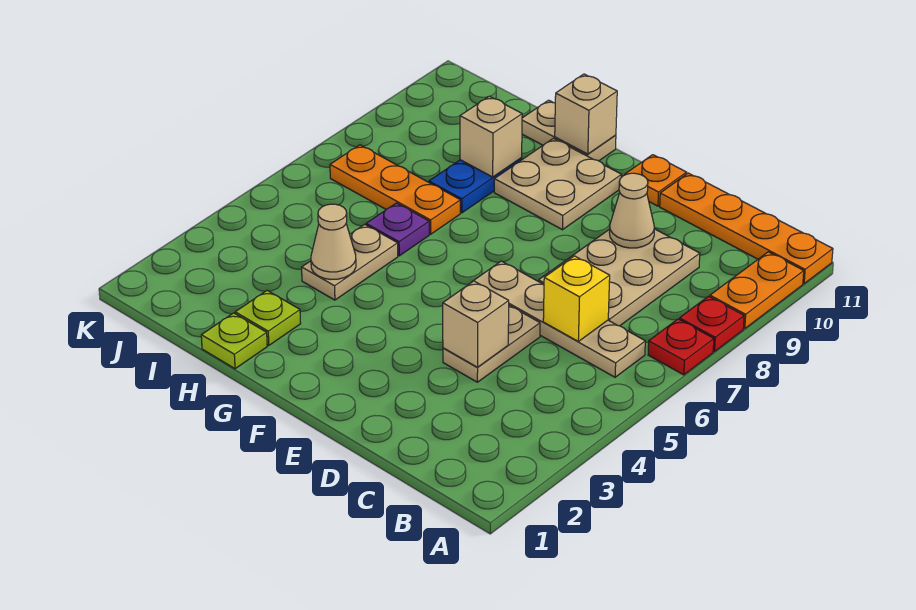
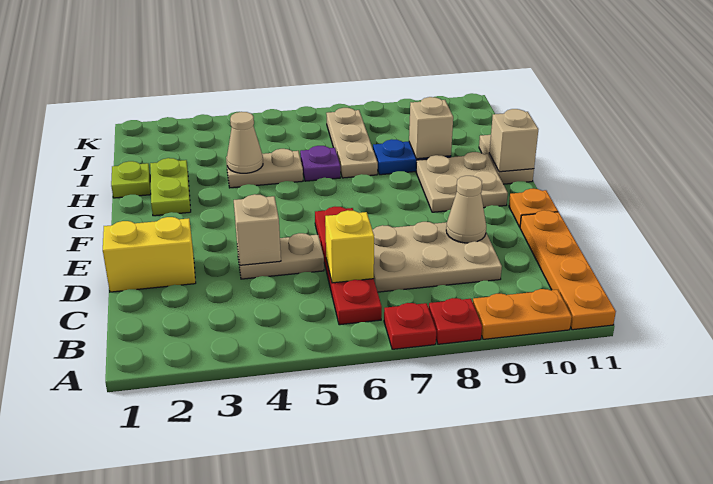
tan 1x4 plate [472,261,645,377] -> red 1x4 plate [315,207,382,325]
none -> yellow 1x2 brick [103,217,196,292]
lime 1x1 plate [235,291,301,345] -> lime 1x2 plate [150,158,191,216]
orange 1x3 plate [330,145,460,234] -> tan 1x3 plate [326,108,378,178]

